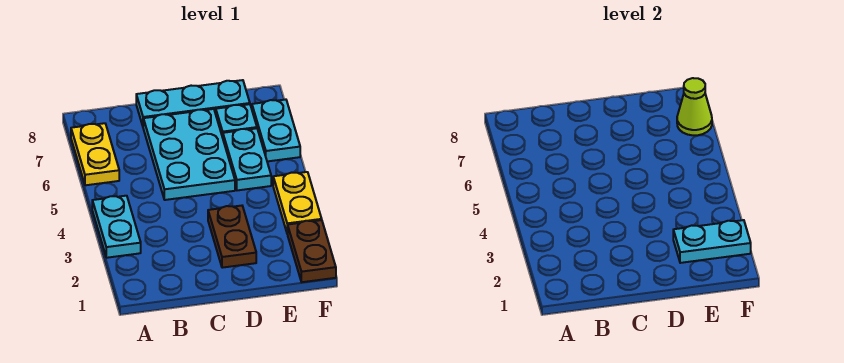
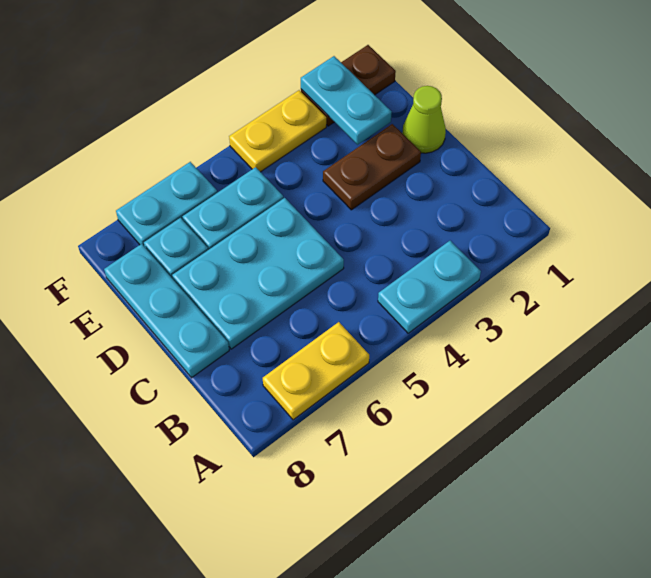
lime 1x1 cone [677,78,712,135] -> lime 1x1 cone moved to [402,86,446,153]

